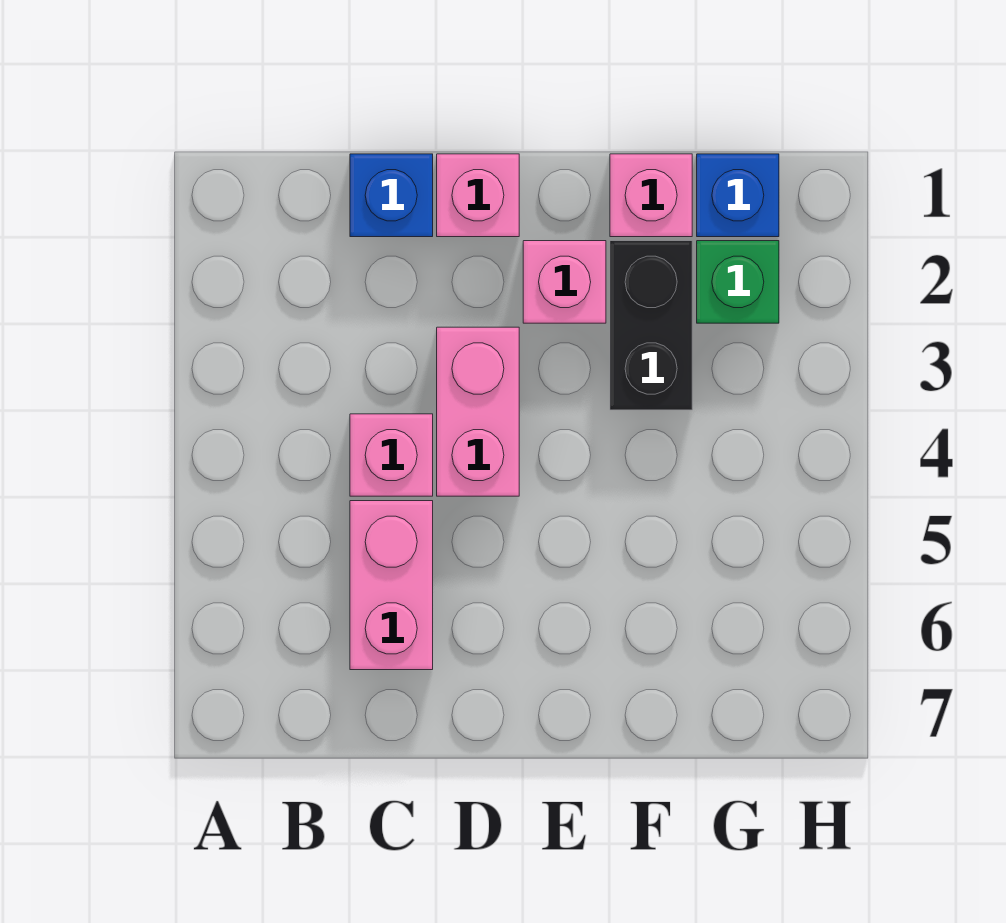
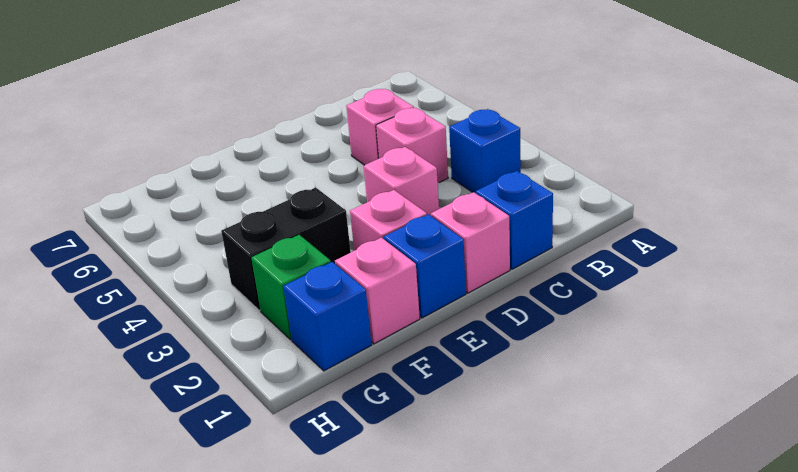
none -> blue 1x1 brick [449,109,521,193]
pink 1x2 brick [350,501,433,670] -> pink 1x1 brick [346,89,414,165]
pink 1x2 brick [437,327,519,496] -> pink 1x1 brick [364,147,439,216]
none -> blue 1x1 brick [384,214,466,318]
black 1x2 brick [610,241,692,410] -> black 1x2 brick turned to [221,188,351,311]

